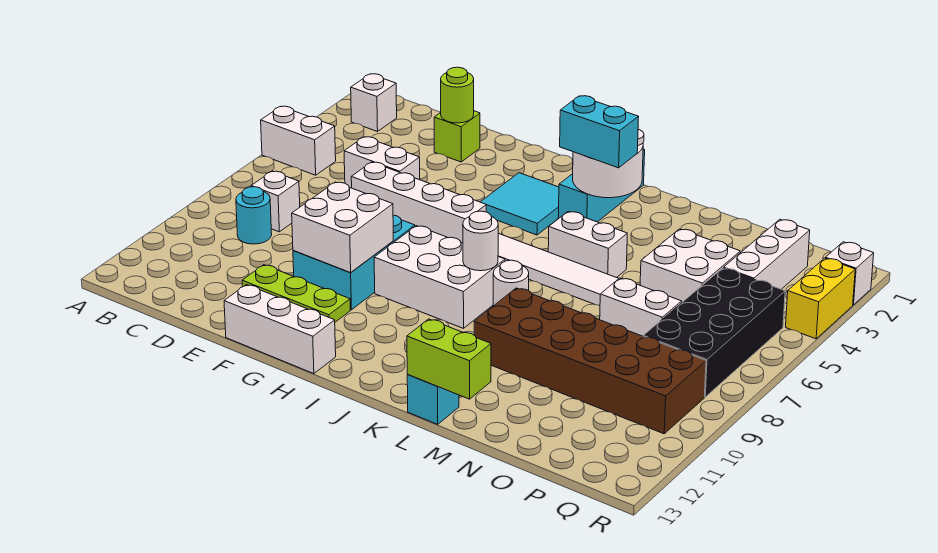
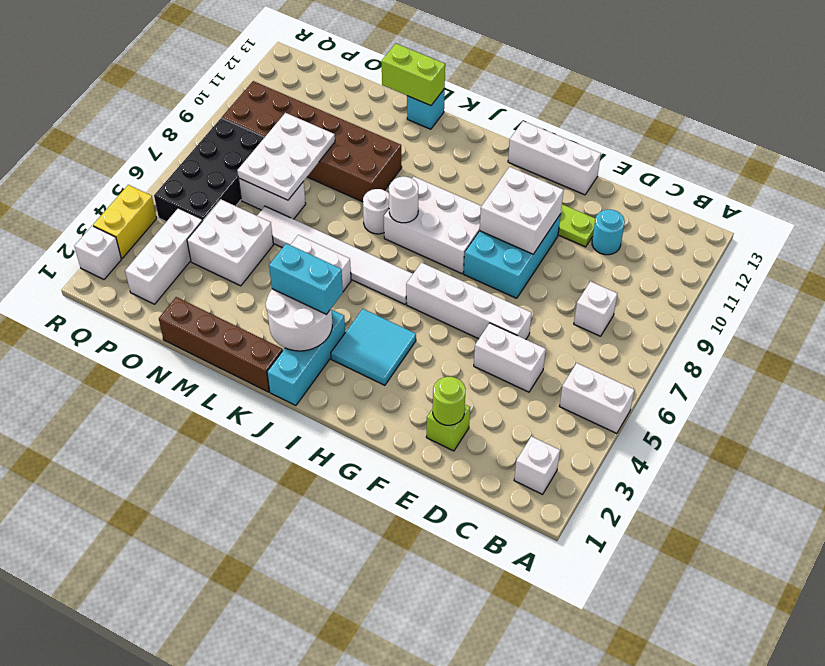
cyan 1x1 round brick [236,187,272,244] -> cyan 1x1 round brick moved to [592,210,625,255]
none -> brown 1x4 brick [159,297,283,392]
none -> white 2x3 plate [237,113,335,200]

